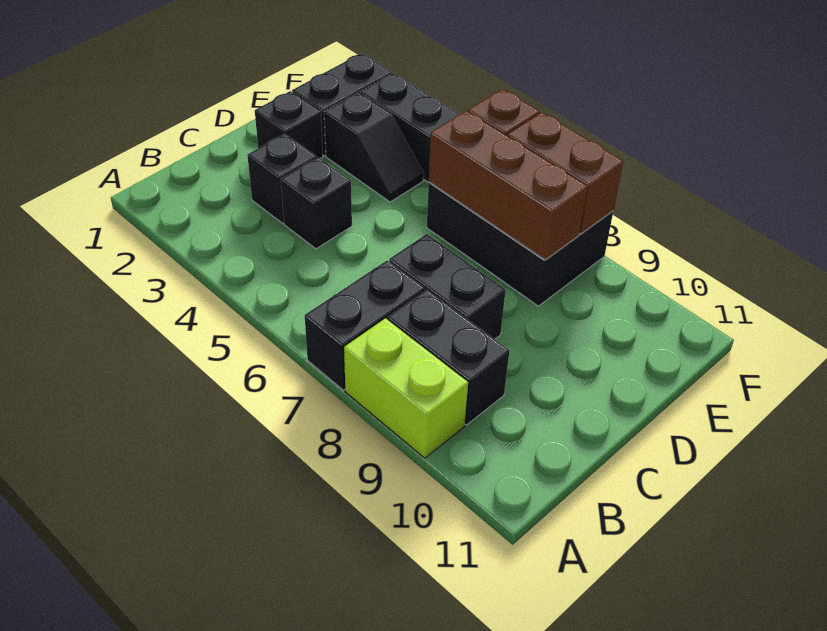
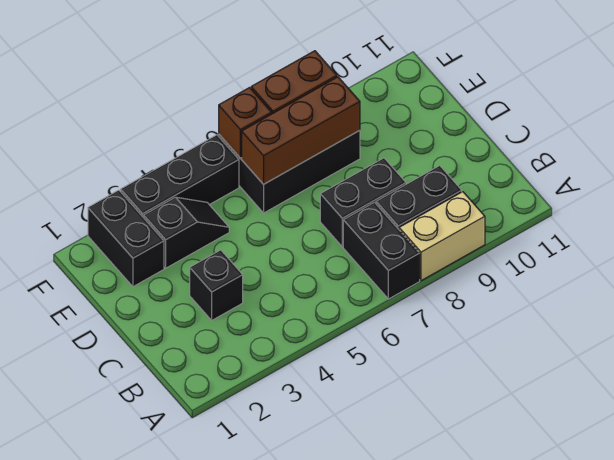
lime 1x2 brick [344,318,468,458] -> tan 1x2 brick [399,192,485,281]
black 1x1 brick [281,157,352,249] -> none
black 1x1 brick [255,91,323,159] -> none

